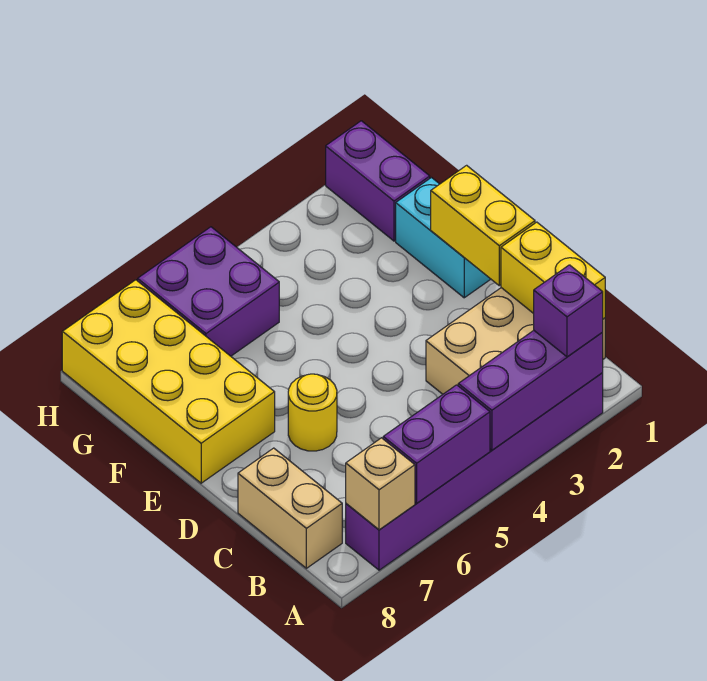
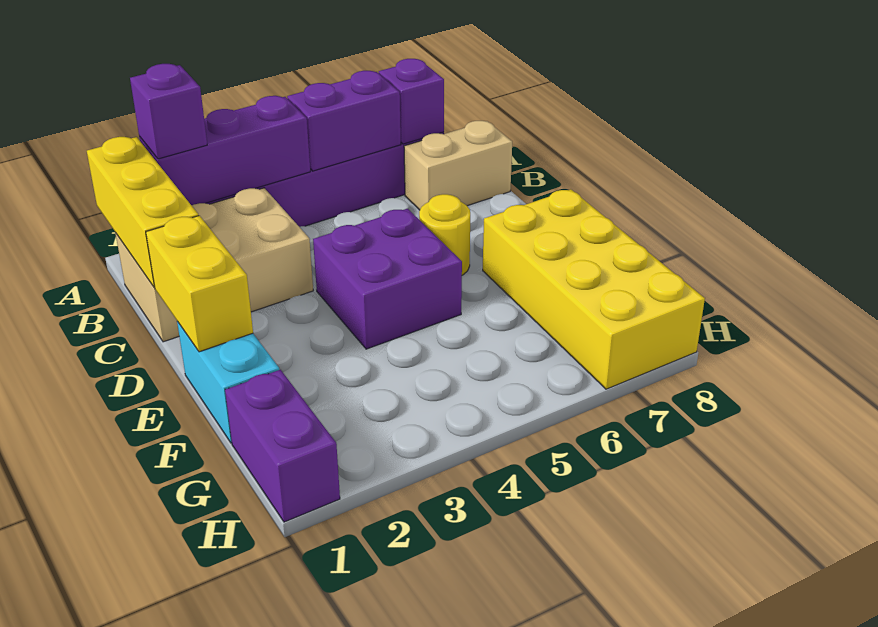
tan 1x1 brick [346,438,415,530] -> purple 1x1 brick [379,59,444,144]
yellow 1x2 brick [501,222,605,319] -> yellow 1x3 brick [87,137,199,288]
tan 1x2 brick [238,448,342,568] -> tan 1x2 brick turned to [404,121,512,210]
purple 2x2 brick [138,227,279,356] -> purple 2x2 brick moved to [313,209,462,349]

